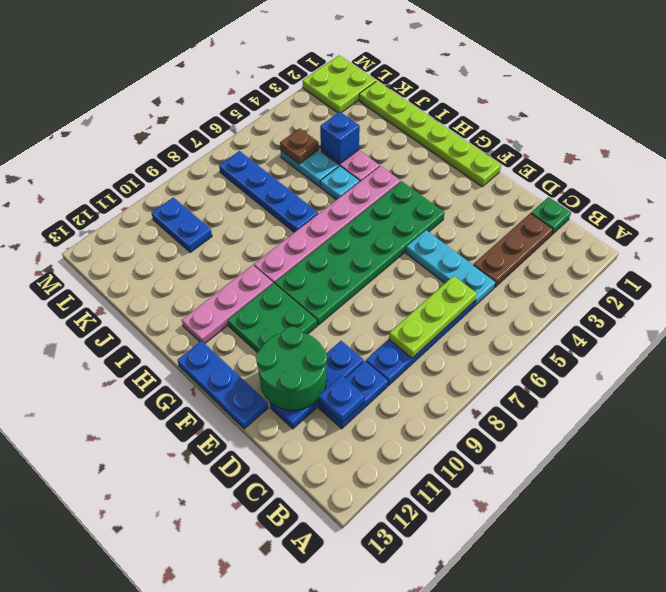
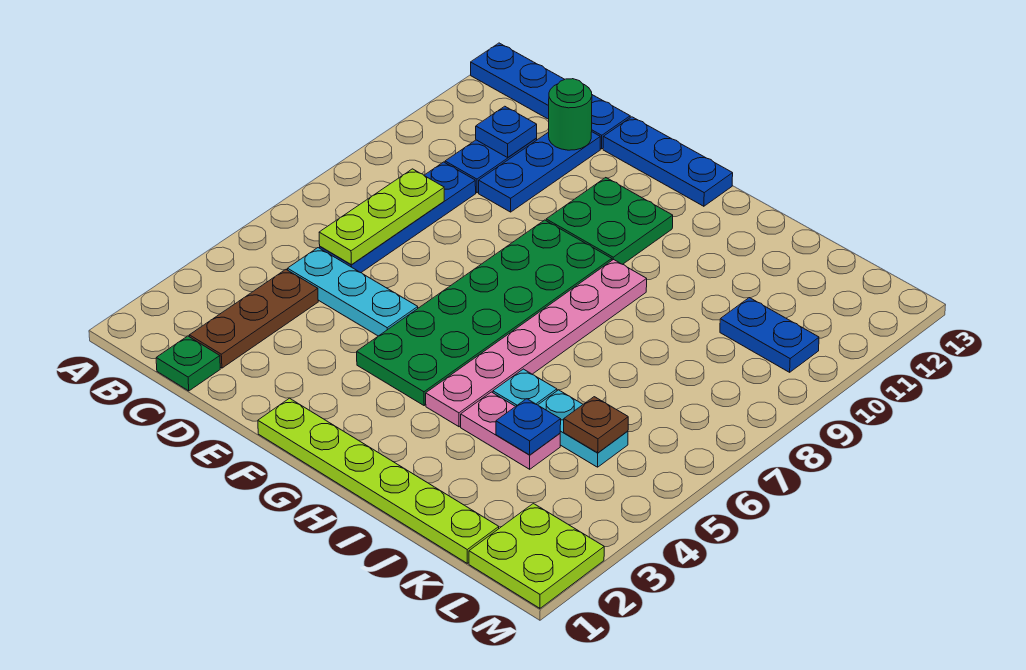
green 2x2 round brick [256,327,327,410] -> green 1x1 round brick [549,79,592,150]
pink 1x3 plate [182,265,273,343] -> none
blue 1x4 plate [219,151,318,232] -> blue 1x4 plate moved to [471,43,630,149]
blue 1x1 brick [320,112,360,164] -> blue 1x1 plate [496,399,561,455]

